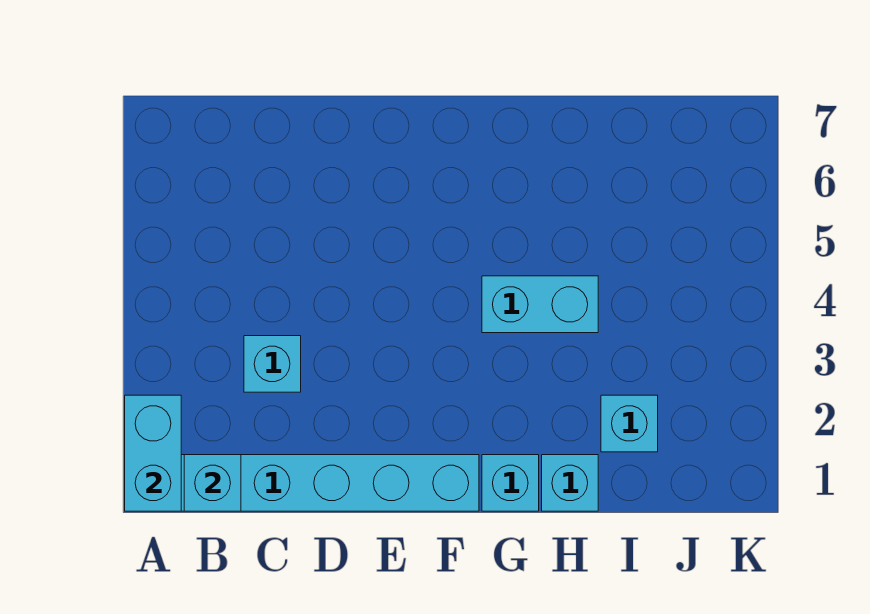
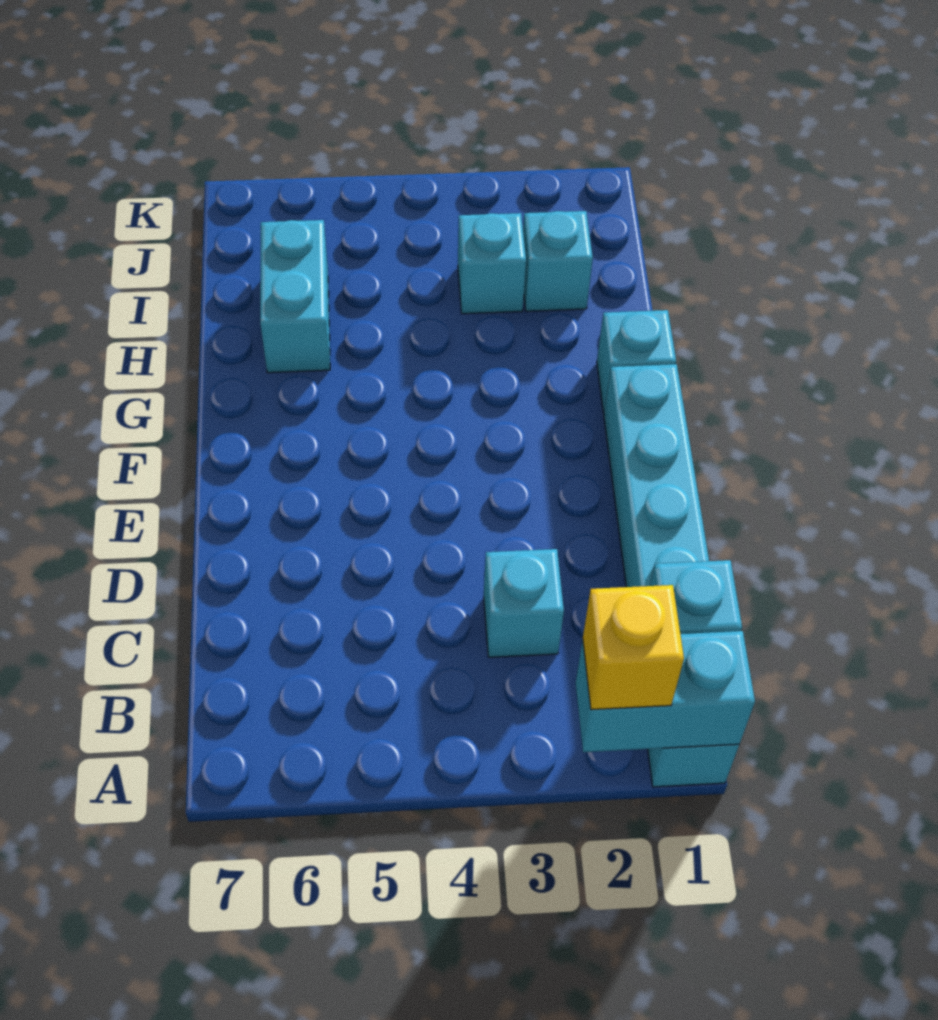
none -> yellow 1x1 brick [583,585,684,710]
cyan 1x2 brick [482,276,598,333] -> cyan 1x2 brick moved to [260,220,330,373]
cyan 1x1 brick [542,455,598,511] -> cyan 1x1 brick moved to [458,213,526,314]

